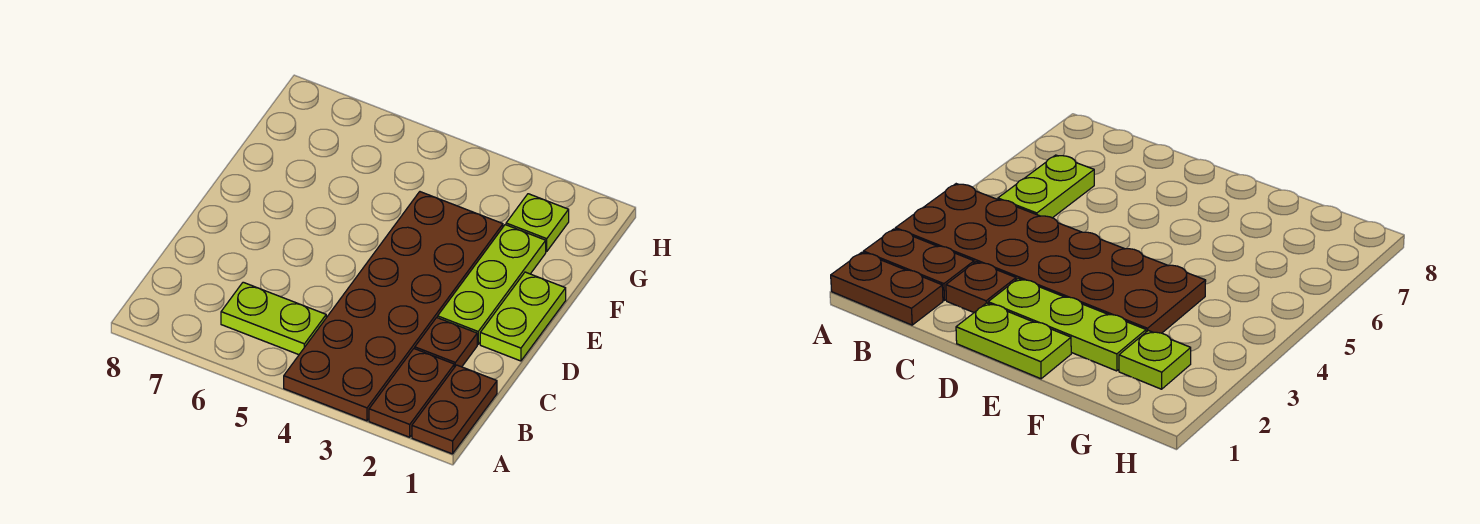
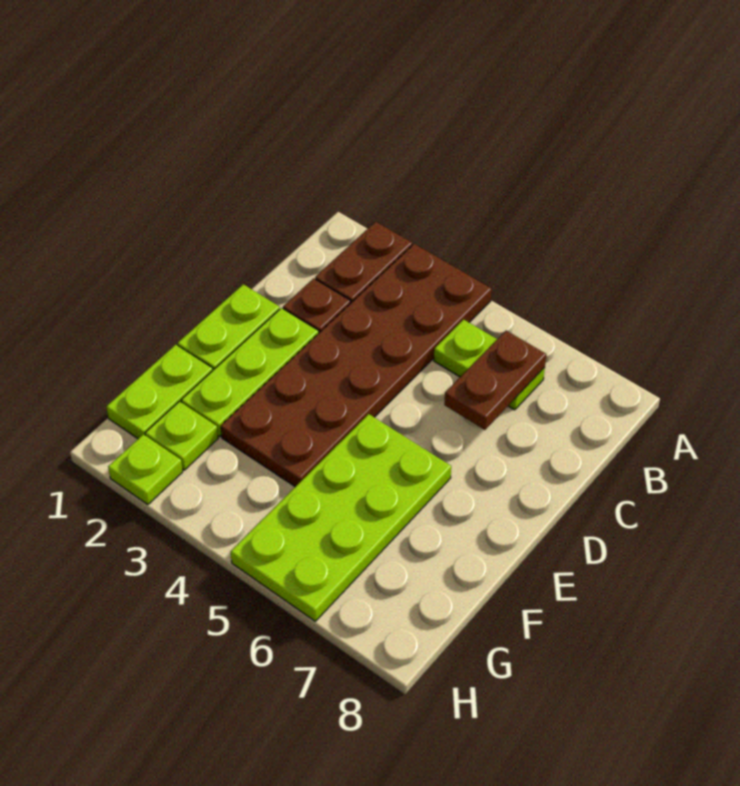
brown 1x2 plate [412,365,497,454] -> brown 1x2 plate moved to [444,331,546,430]
none -> lime 2x4 plate [231,414,451,621]
none -> lime 1x2 plate [106,345,213,439]
none -> lime 1x1 plate [108,434,183,505]

